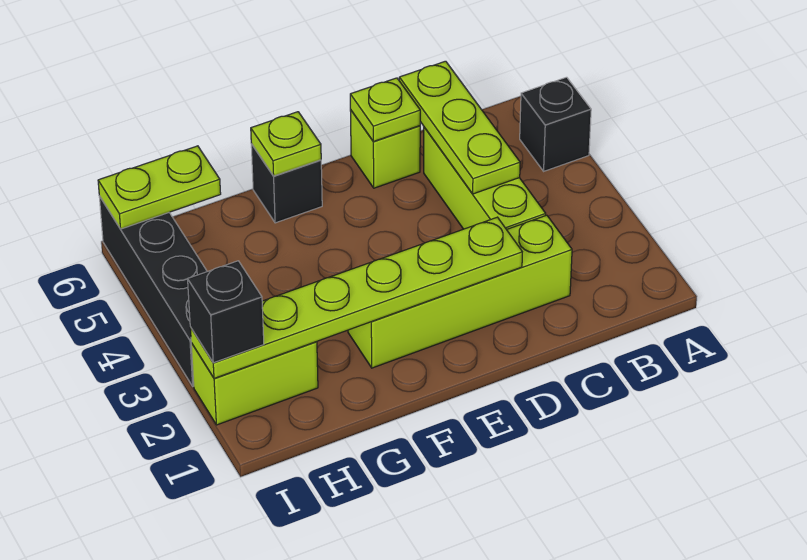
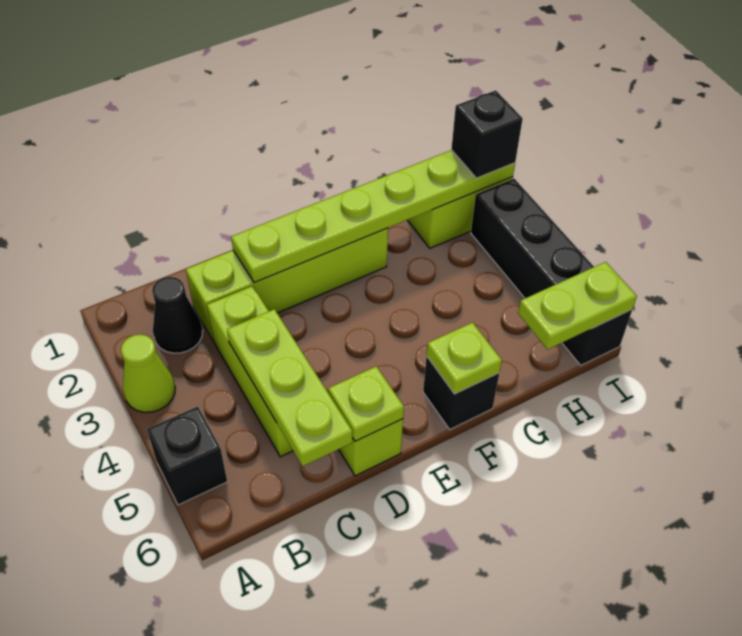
none -> lime 1x1 cone [121,334,175,412]
none -> black 1x1 cone [152,277,203,353]

